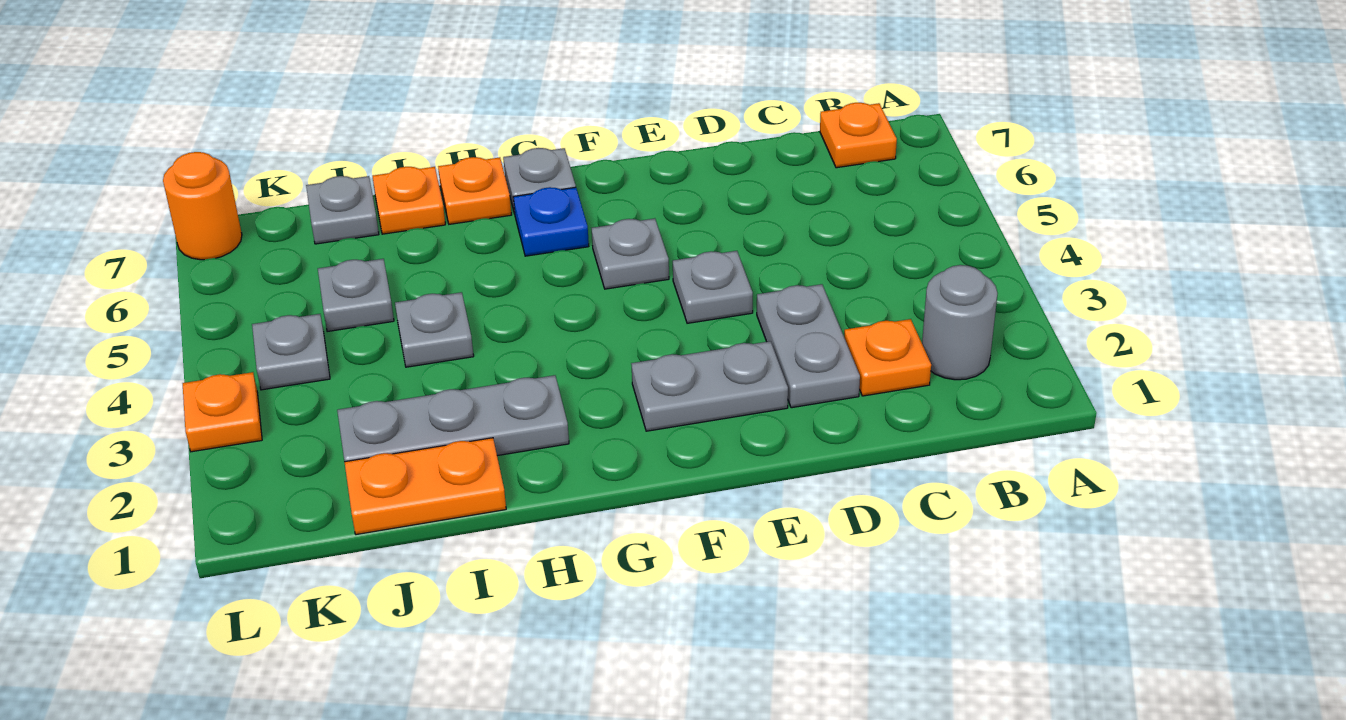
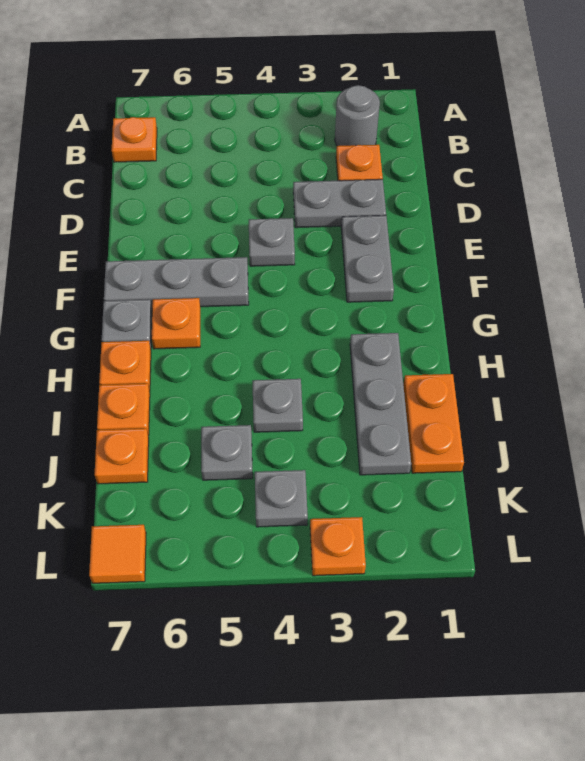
grey 1x1 plate [592,218,669,289] -> grey 1x3 plate [104,257,249,307]
blue 1x1 plate [513,187,589,256] -> orange 1x1 plate [152,298,200,349]
grey 1x1 plate [306,176,379,244] -> orange 1x1 plate [95,429,149,484]
orange 1x1 round brick [163,152,242,260] -> orange 1x1 tile [89,525,146,583]

